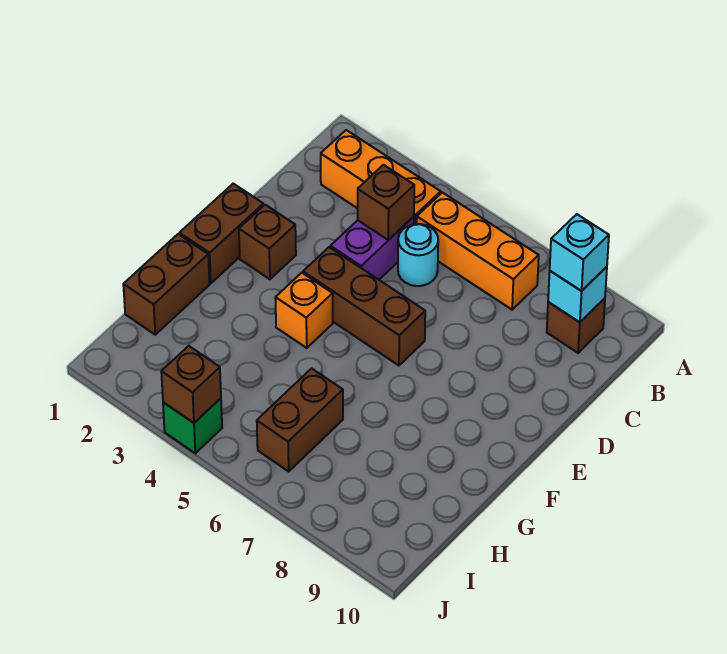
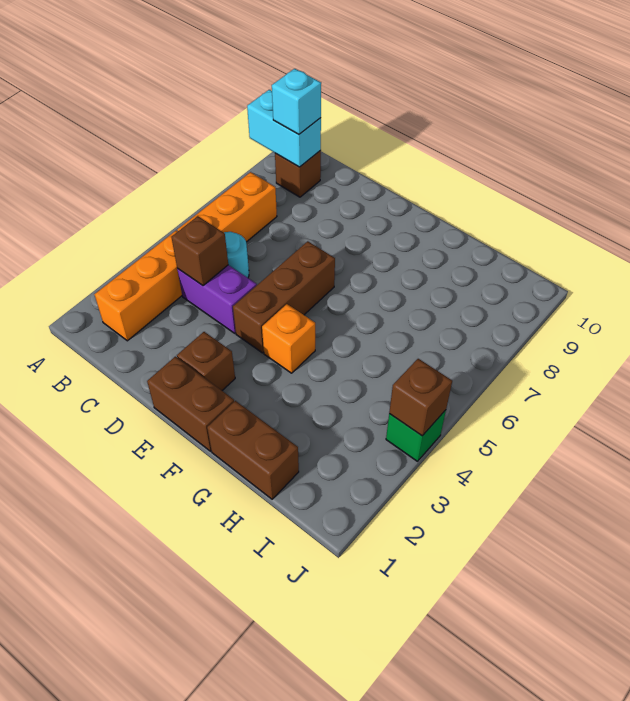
cyan 1x1 brick [548,267,607,322] -> cyan 1x2 brick [247,90,321,167]
brown 1x2 brick [257,368,343,471] -> none

